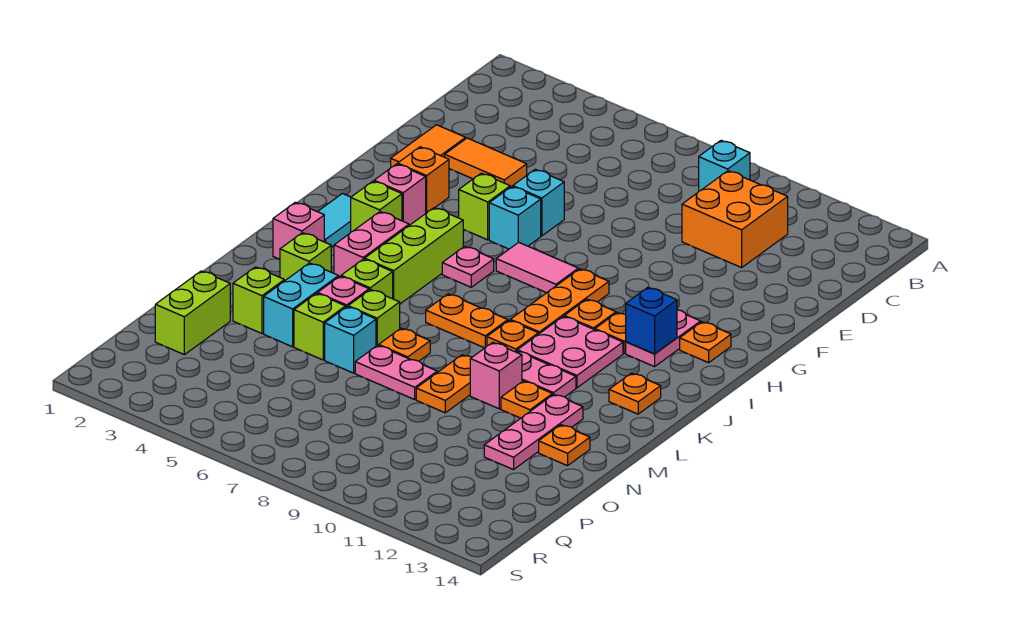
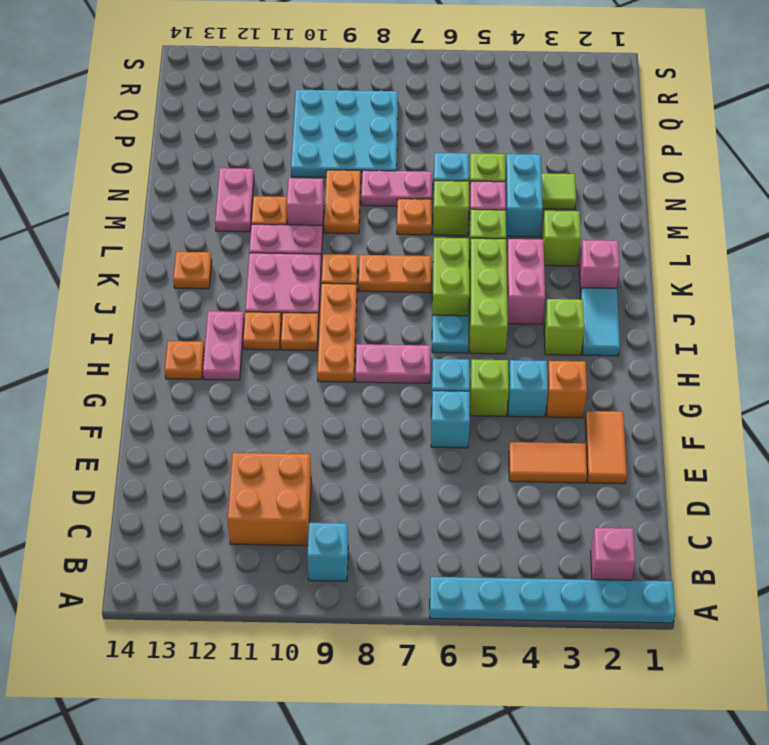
none -> cyan 1x6 plate [430,577,675,623]
none -> cyan 1x1 brick [508,360,548,417]
pink 1x1 brick [374,164,426,225] -> pink 1x1 brick moved to [591,528,635,580]
pink 1x2 tile [496,242,578,293] -> pink 1x2 plate [356,344,430,383]
pink 1x1 plate [442,246,494,287] -> cyan 1x1 plate [432,315,468,353]
blue 1x1 brick [626,287,677,354] -> none
pink 1x3 plate [484,394,583,470] -> pink 1x2 plate [215,168,254,232]
lime 1x1 brick [233,267,284,333] -> lime 1x1 tile [542,173,576,209]
orange 1x1 plate [539,425,590,466] -> none
lime 1x2 brick [155,271,230,355] -> lime 1x2 brick moved to [432,238,469,316]
none -> cyan 3x3 plate [291,89,398,178]

